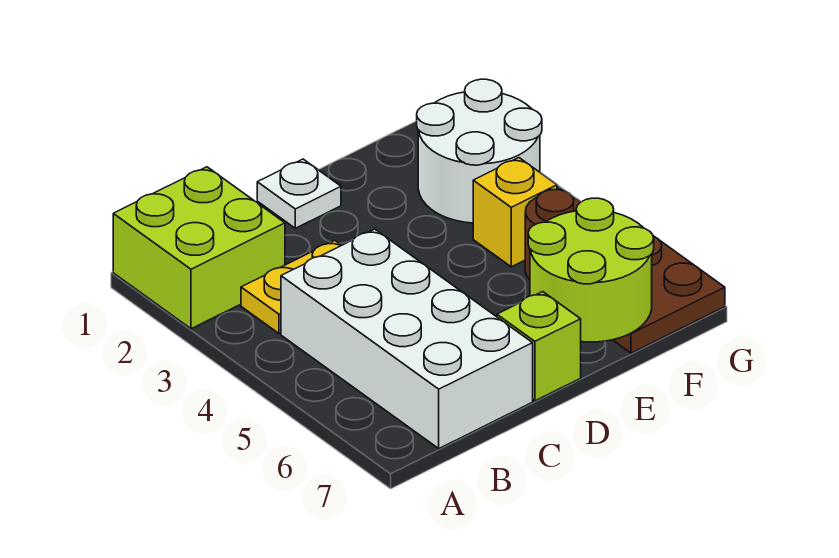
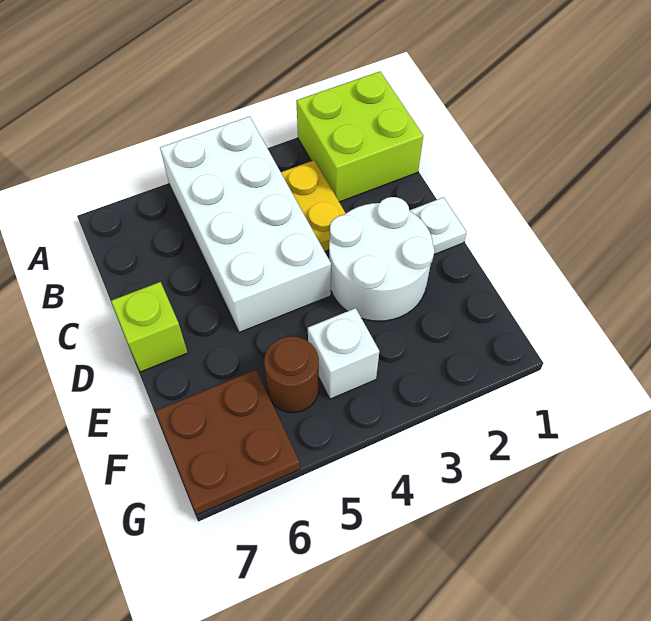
white 2x4 brick [281,229,533,448] -> white 2x4 brick turned to [160,116,331,332]
lime 2x2 round brick [528,198,654,342] -> none
white 2x2 round brick [417,79,542,223] -> white 2x2 round brick moved to [329,197,434,321]
yellow 1x1 brick [473,158,557,267] -> white 1x1 brick [308,308,379,399]

